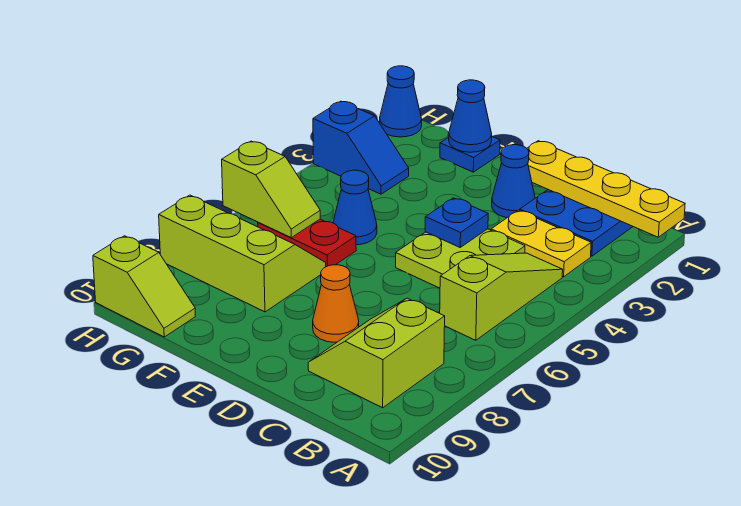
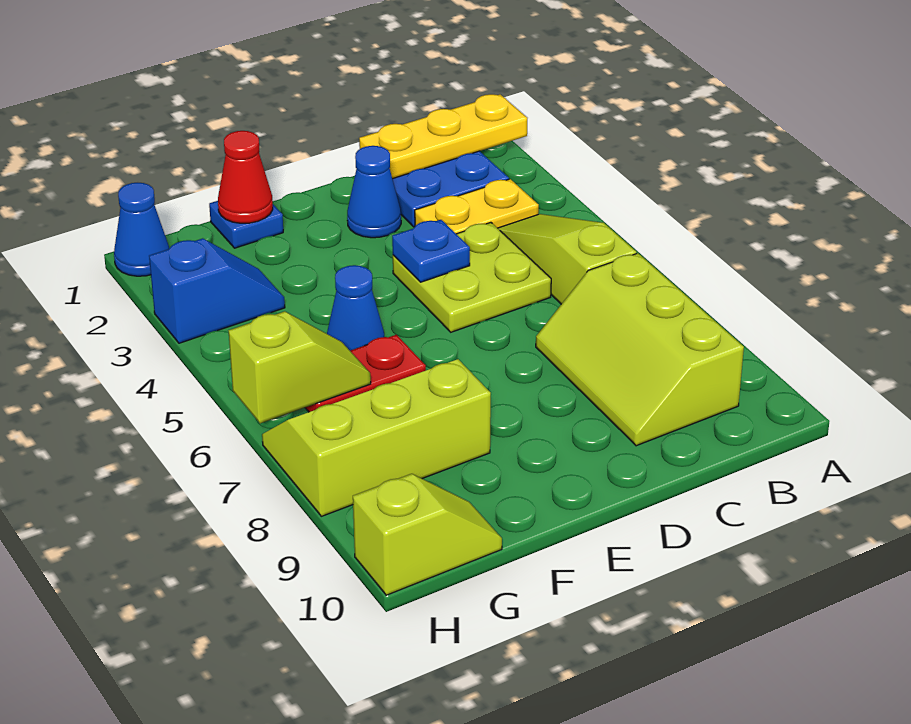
yellow 1x4 plate [527,141,685,237] -> yellow 1x3 plate [359,94,527,179]
lime 2x2 slope [308,298,445,408] -> lime 2x3 slope [536,253,744,446]
orange 1x1 cone [313,265,359,342] -> none
blue 1x1 cone [449,80,492,152] -> red 1x1 cone [218,131,273,223]

